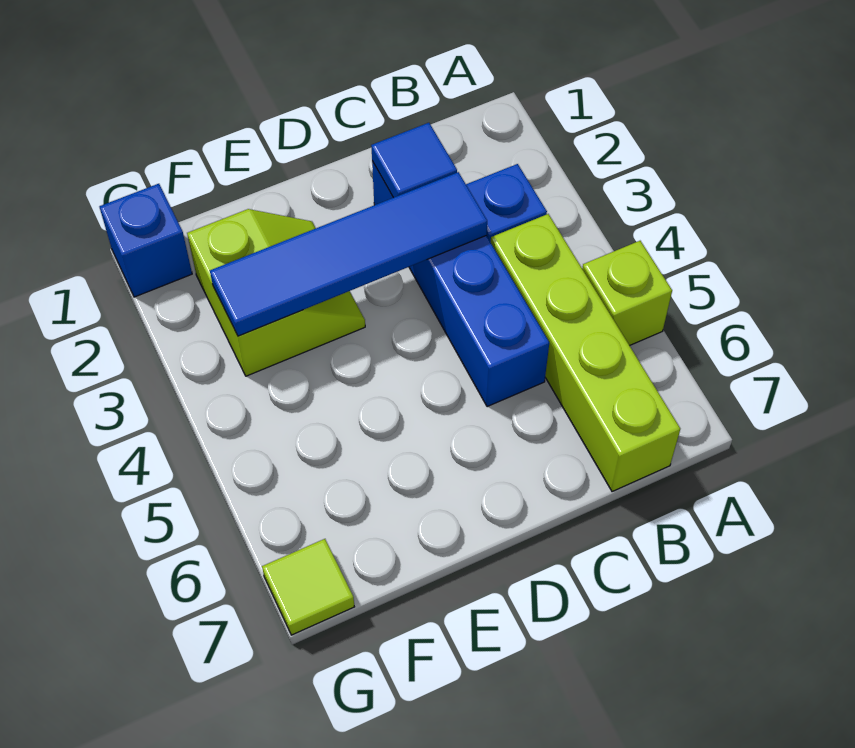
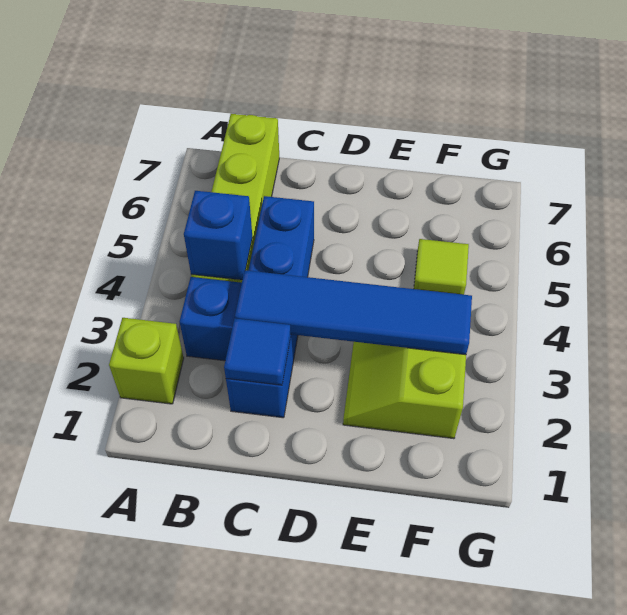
lime 1x1 brick [582,241,672,346] -> lime 1x1 brick moved to [109,318,184,404]
blue 1x1 brick [99,184,192,297] -> blue 1x1 brick moved to [184,191,253,280]
lime 1x1 tile [262,539,354,635] -> lime 1x1 tile moved to [414,239,469,295]

